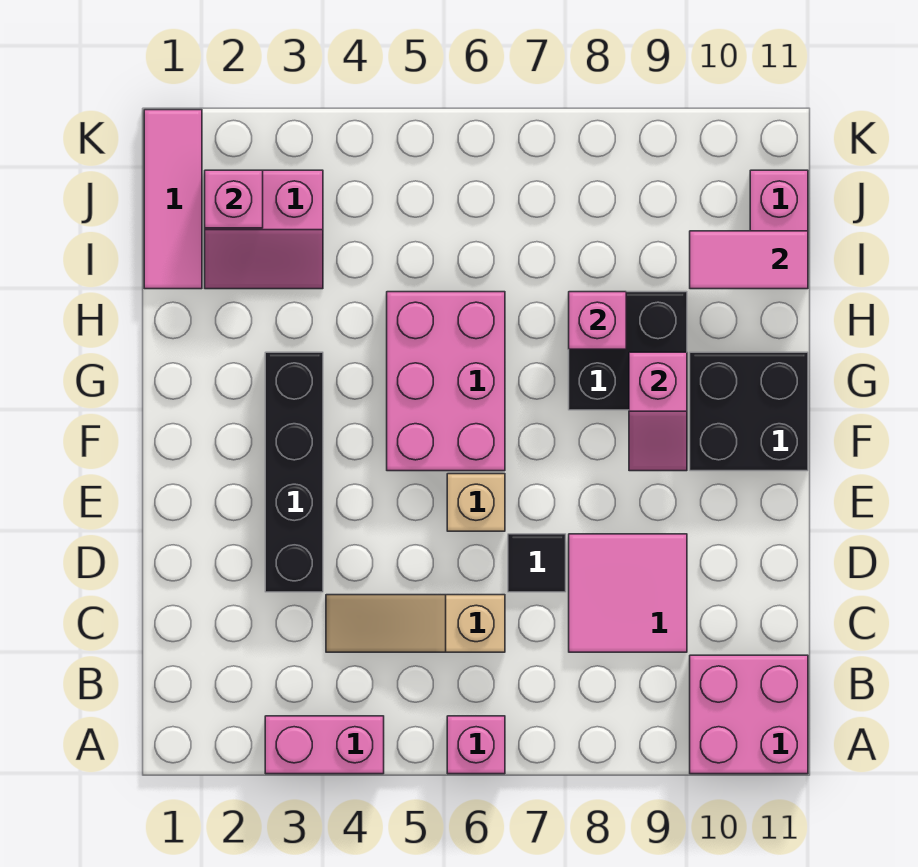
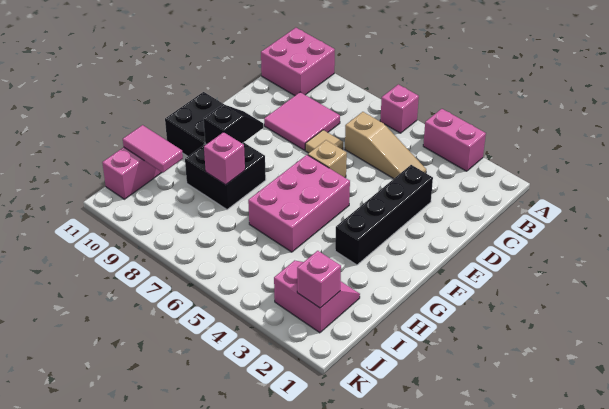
black 1x1 tile [508,534,566,592] -> tan 1x1 tile [305,130,343,153]
pink 1x2 slope [629,352,687,471] -> black 1x2 slope [204,104,263,144]
pink 1x3 tile [144,110,202,289] -> none

